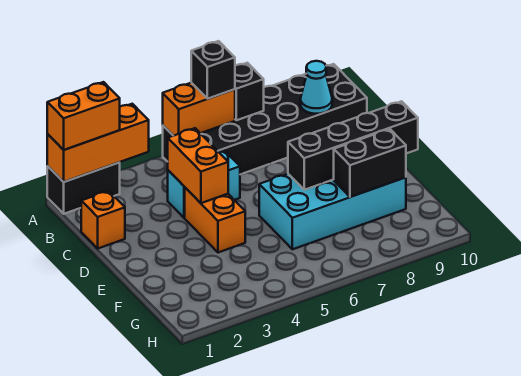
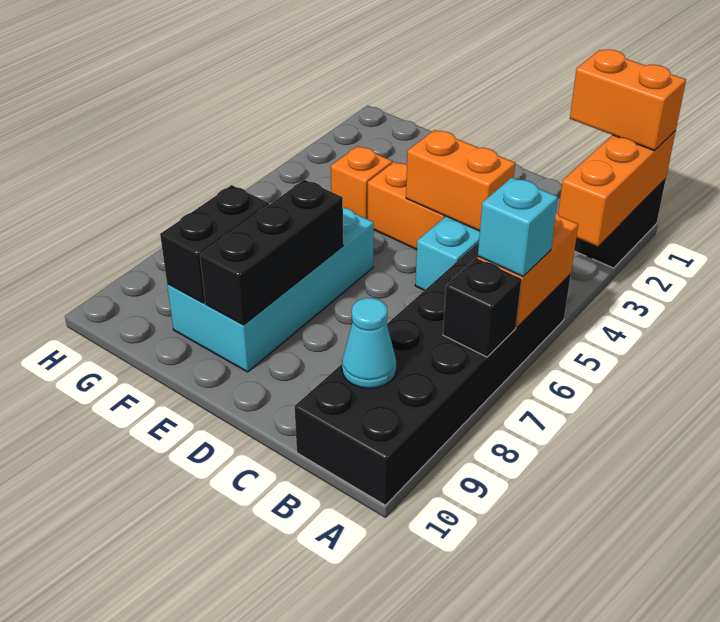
orange 1x2 brick [47,82,120,150] -> orange 1x2 brick turned to [570,49,686,151]
black 1x1 brick [191,41,235,99] -> cyan 1x1 brick [478,178,558,277]
orange 1x1 brick [81,191,125,248] -> orange 1x1 brick moved to [331,146,393,219]
black 1x4 brick [288,101,418,190] -> black 1x3 brick [200,180,343,325]

